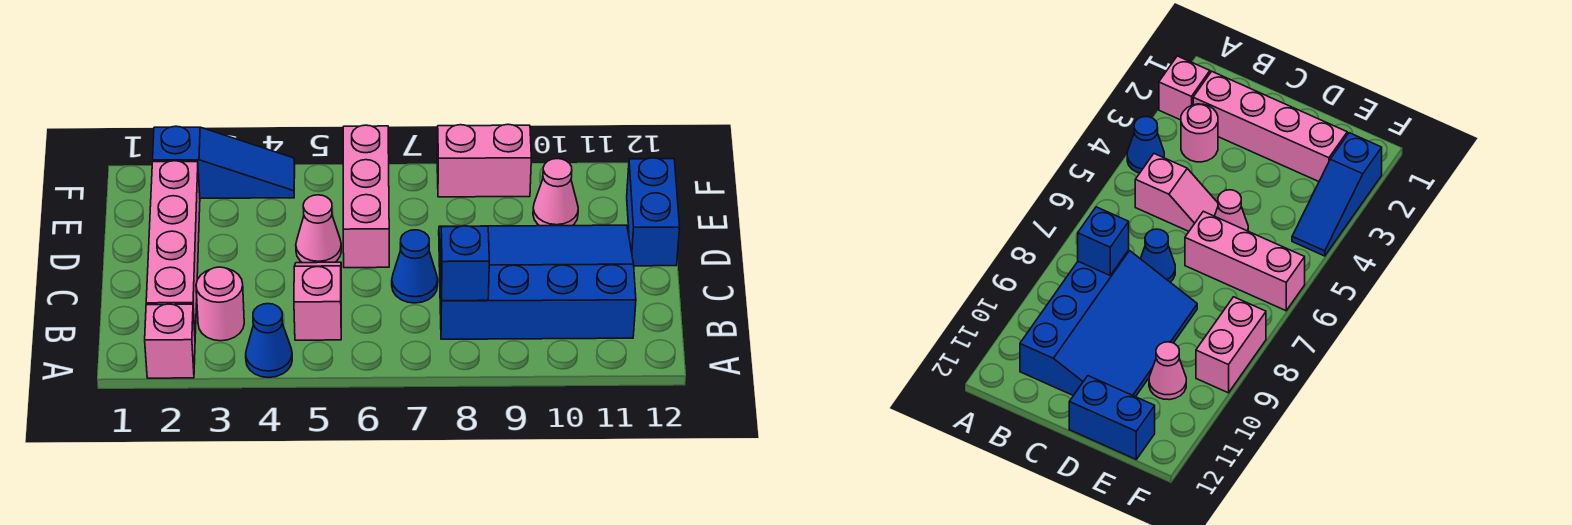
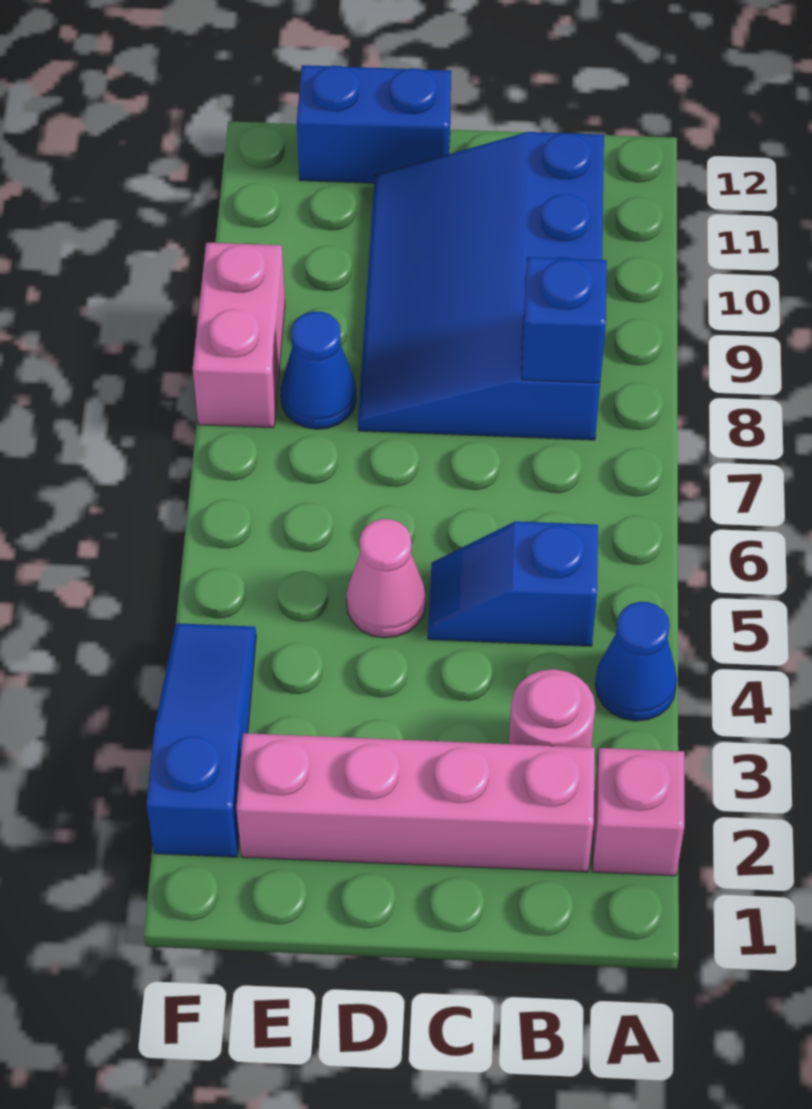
pink 1x2 slope [294,262,341,340] -> blue 1x2 slope [428,521,598,646]
blue 1x1 cone [392,230,438,303] -> blue 1x1 cone moved to [280,311,357,429]
pink 1x3 brick [343,125,389,268] -> none
pink 1x1 cone [533,159,578,226] -> none

